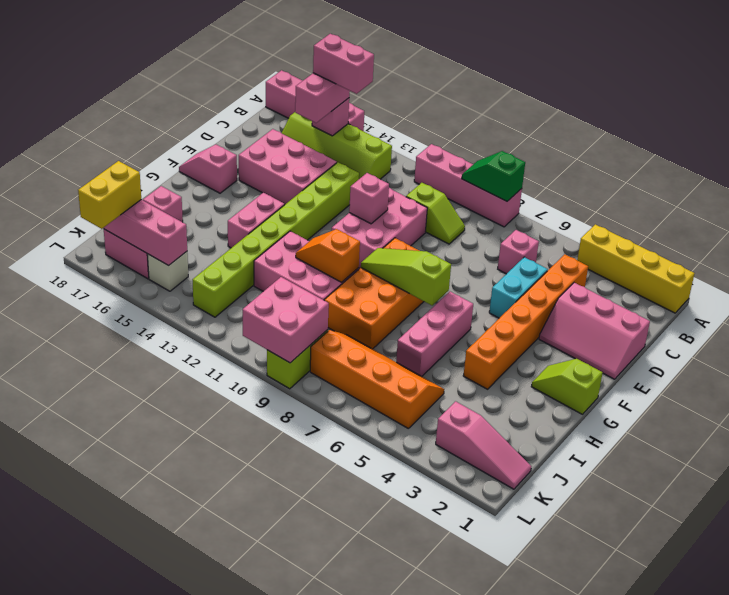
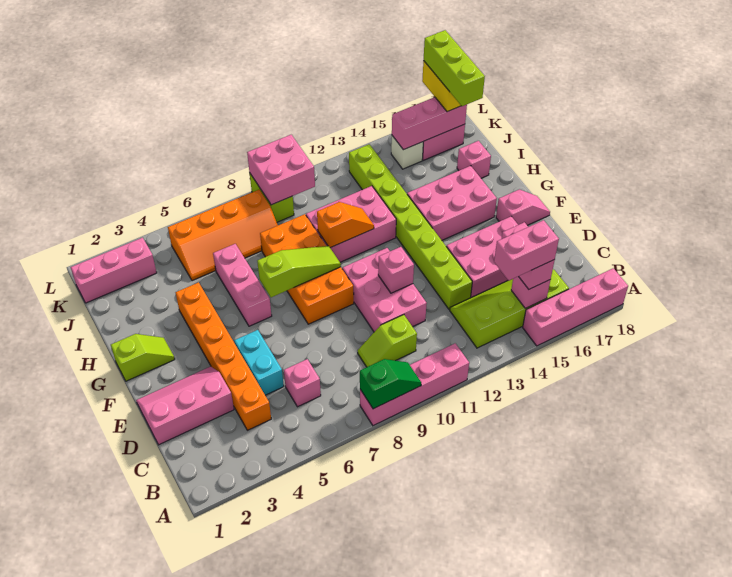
yellow 1x4 brick [577,224,694,313] -> none
pink 1x2 brick [228,193,284,248] -> pink 2x3 brick [407,166,497,240]
none -> lime 1x3 brick [424,30,485,106]
pink 1x3 slope [436,401,531,489] -> pink 1x3 brick [71,238,157,303]

